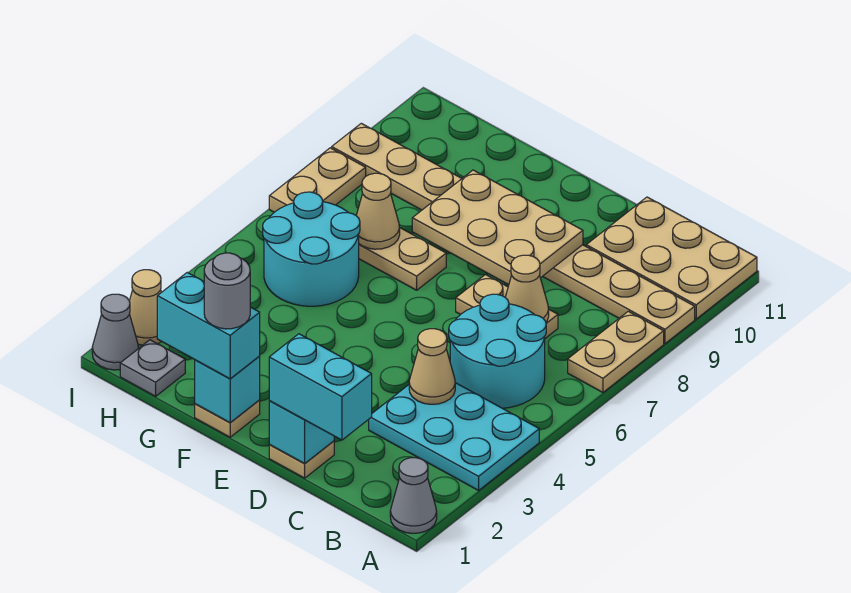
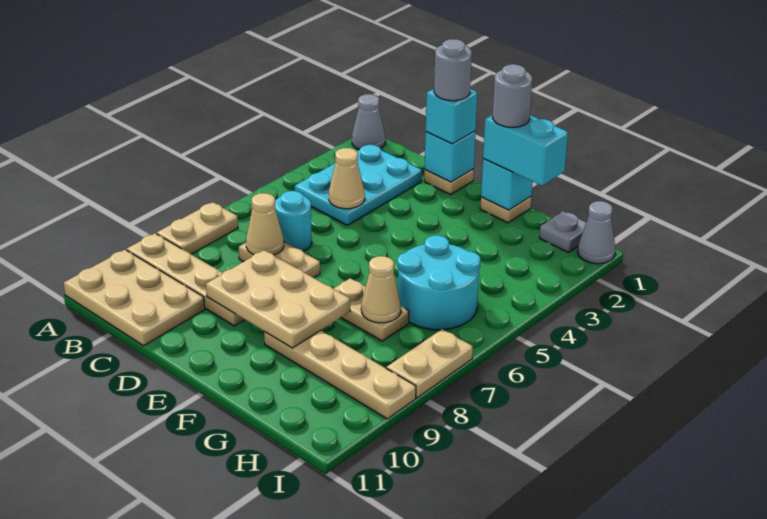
cyan 2x3 plate [369,383,539,490] -> cyan 2x3 plate turned to [295,144,422,225]
cyan 2x2 round brick [449,294,546,408] -> cyan 1x1 round brick [275,191,312,251]
cyan 1x2 brick [269,334,372,440] -> cyan 1x1 brick [426,89,477,144]
none -> grey 1x1 round brick [434,39,472,101]
tan 1x1 cone [129,270,162,345] -> none

